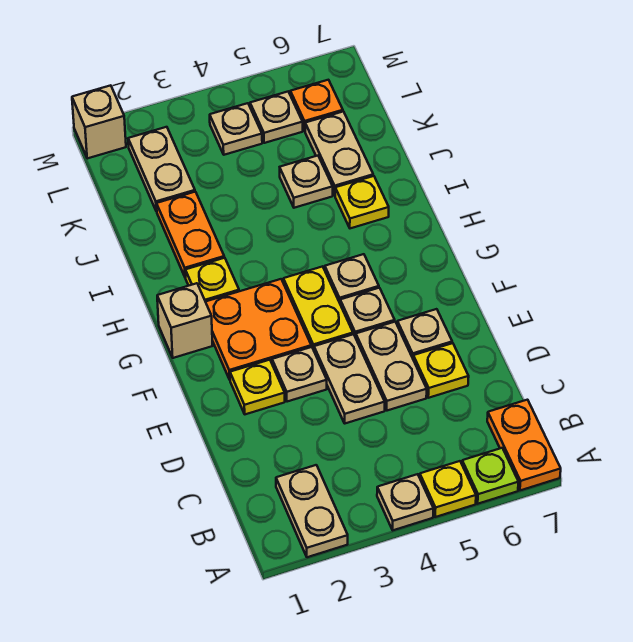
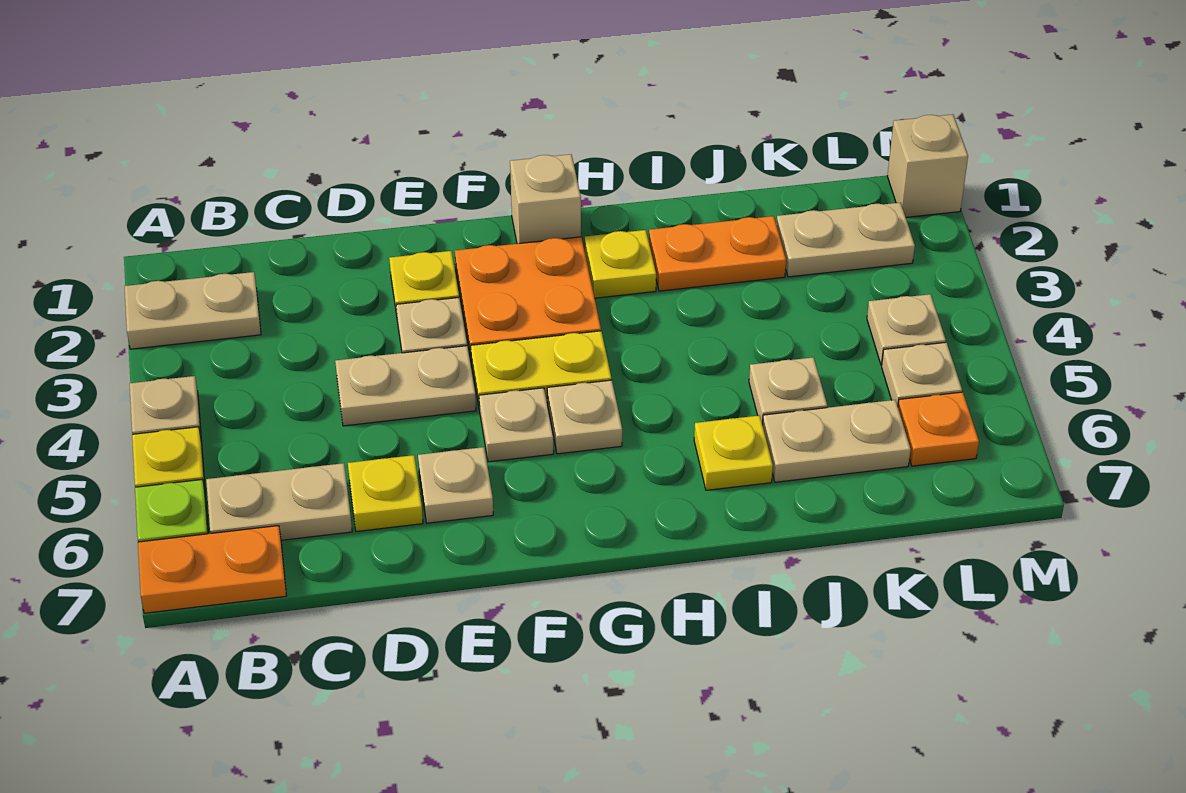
tan 1x2 plate [356,322,427,411] -> tan 1x2 plate moved to [206,463,352,540]

